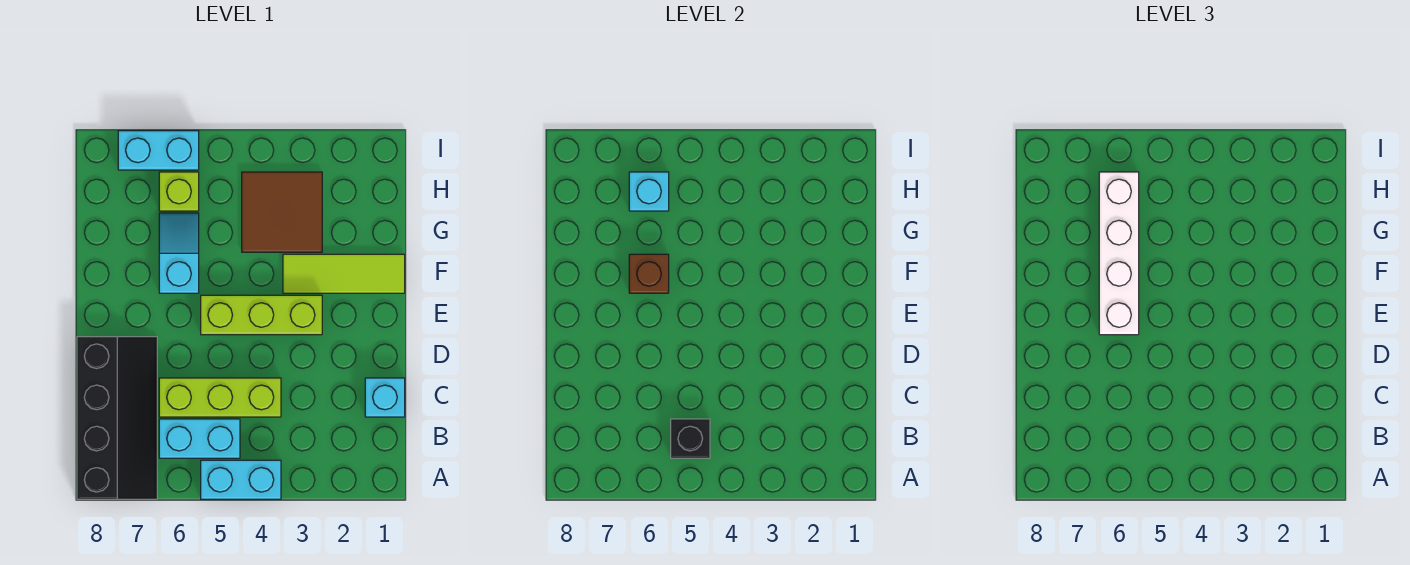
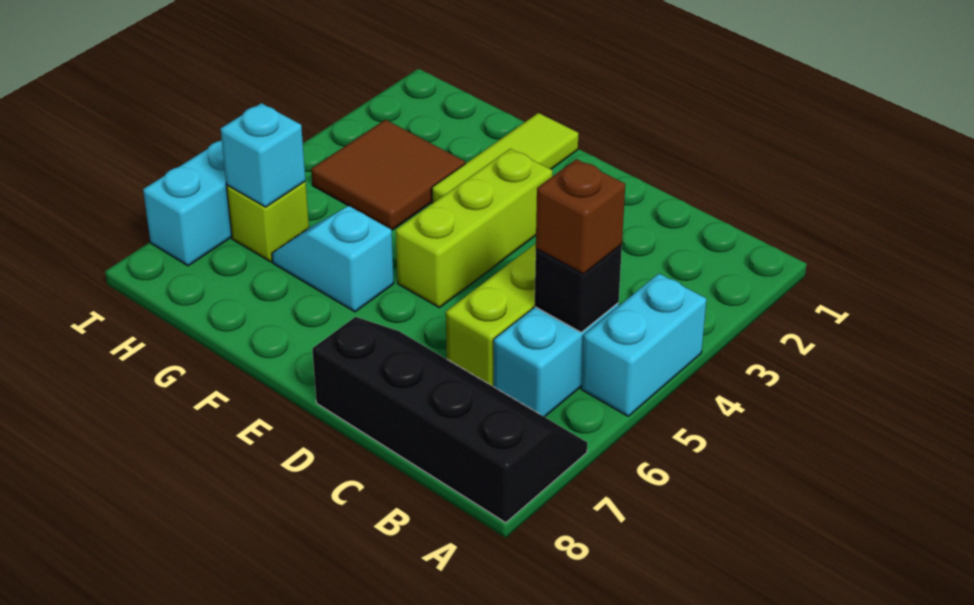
cyan 1x1 brick [365,378,405,417] -> none
white 1x4 brick [1099,172,1139,335] -> none
brown 1x1 brick [629,254,669,293] -> brown 1x1 brick moved to [536,159,625,274]

